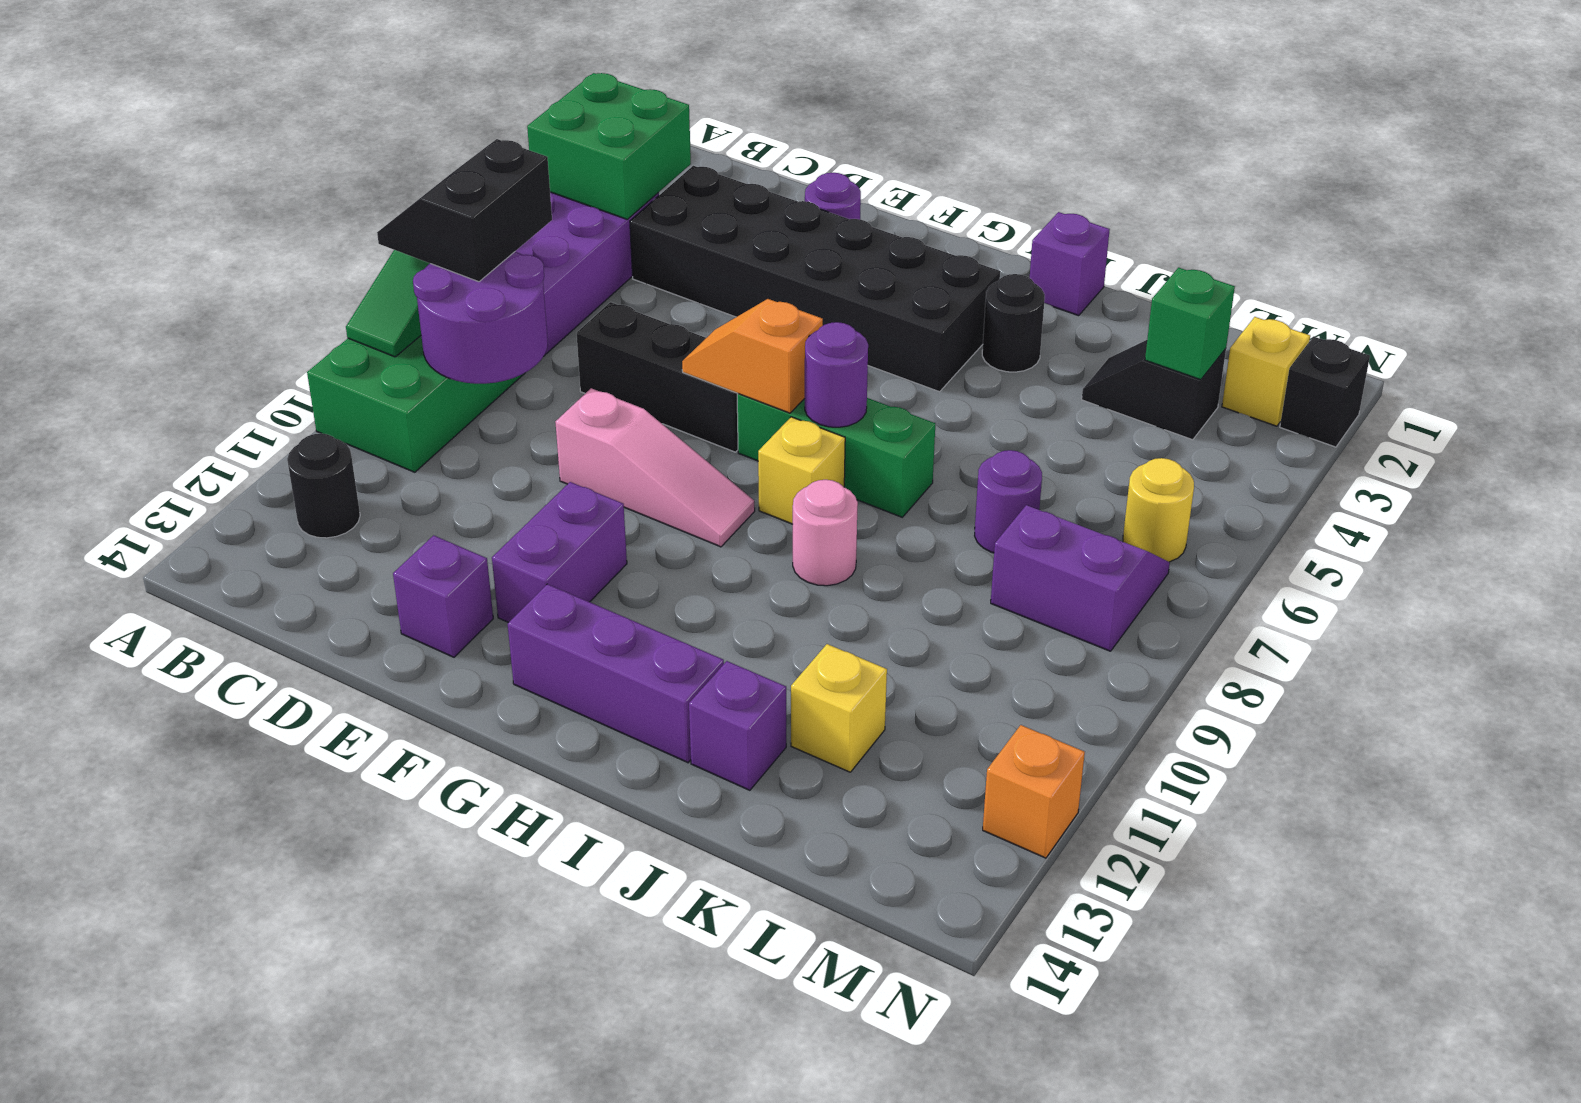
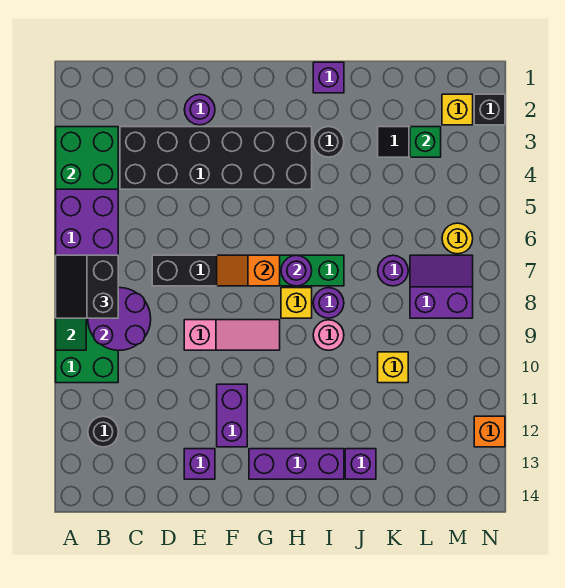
none -> purple 1x1 round brick [313,288,344,318]
yellow 1x1 brick [791,644,887,772] -> yellow 1x1 brick moved to [378,352,408,383]

